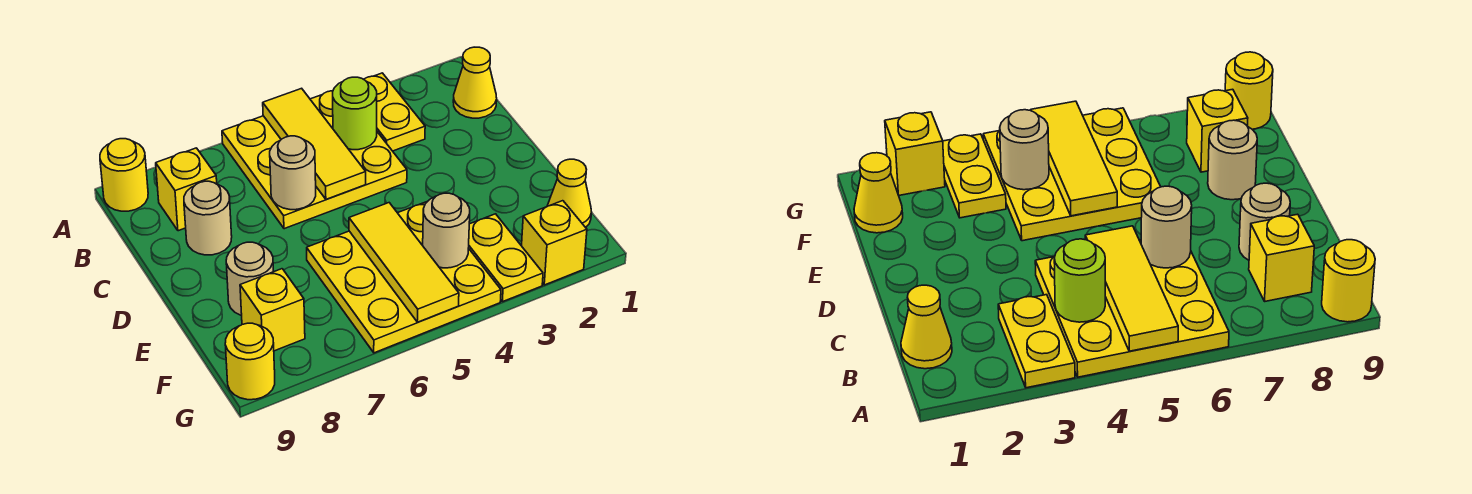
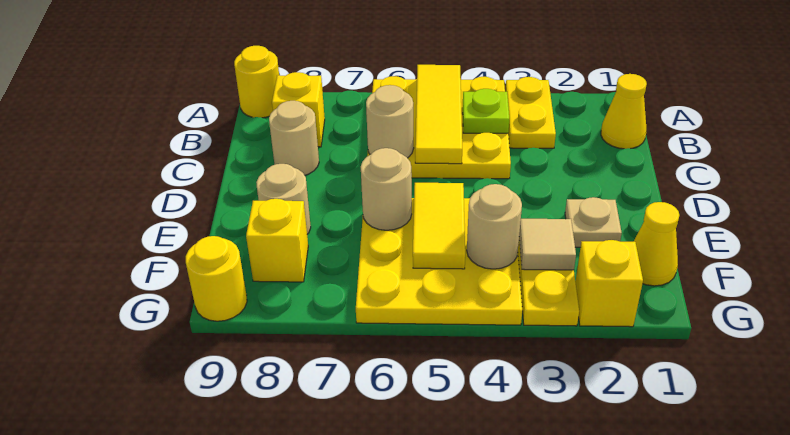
lime 1x1 round brick [333,77,377,150] -> lime 1x1 plate [463,89,509,133]
none -> tan 1x1 plate [565,197,622,247]
yellow 1x3 tile [349,203,459,322] -> yellow 1x2 tile [413,183,465,269]
none -> tan 1x1 round brick [361,148,412,230]
none -> tan 1x1 tile [519,219,576,270]

